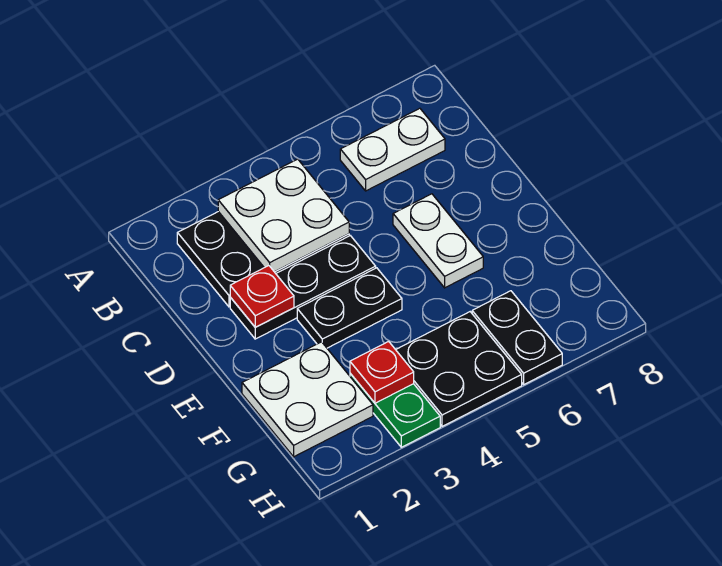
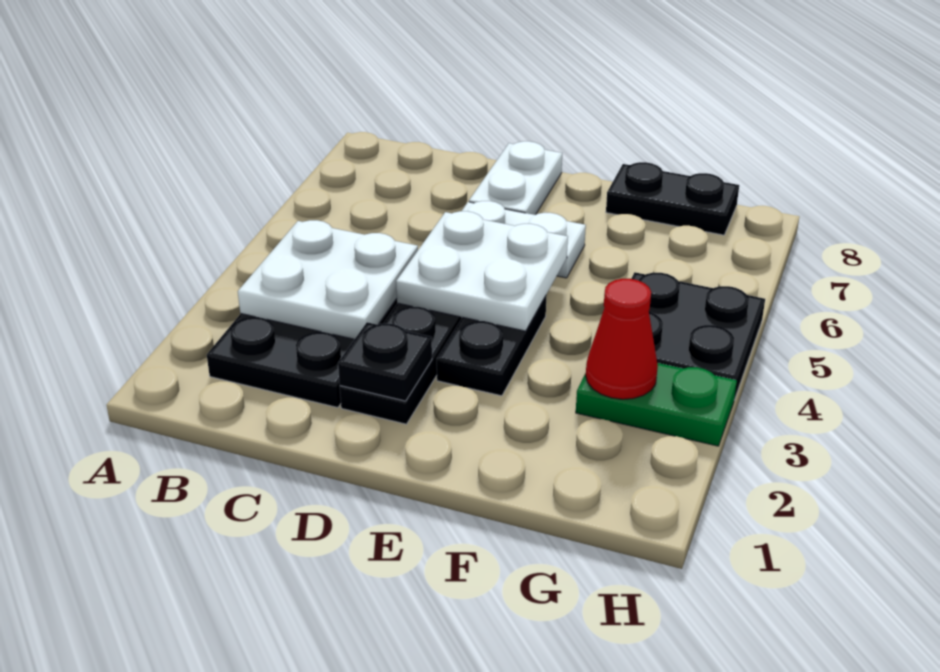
white 1x2 plate [340,108,445,191] -> white 1x2 plate moved to [469,141,562,215]
red 1x1 plate [230,266,294,327] -> black 1x1 plate [338,322,432,401]
white 2x2 plate [242,342,373,457] -> white 2x2 plate moved to [396,211,568,331]
red 1x1 plate [350,341,414,403] -> red 1x1 cone [586,279,658,399]
black 1x2 plate [472,291,562,384] -> black 1x2 plate moved to [606,162,739,235]

